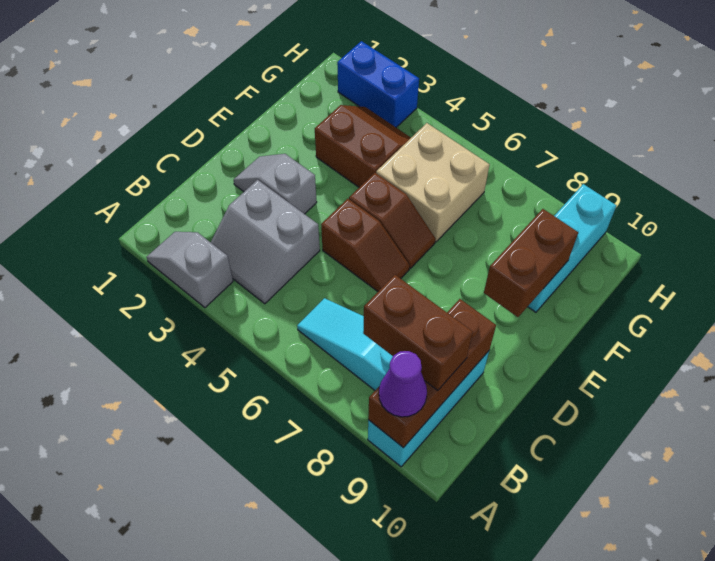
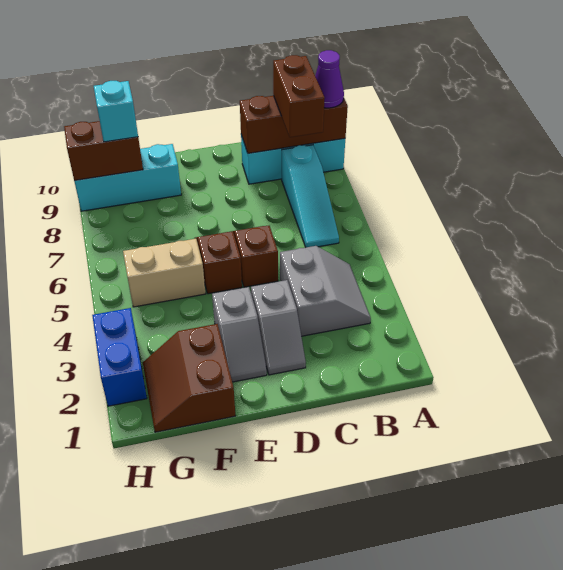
grey 1x2 slope [146,232,233,308] -> grey 1x2 slope moved to [212,287,267,382]
brown 1x2 brick [484,209,578,317] -> brown 1x2 brick moved to [64,121,143,181]
brown 2x2 slope [315,105,411,187] -> brown 2x2 slope moved to [143,324,235,432]
tan 2x2 brick [376,123,490,242] -> tan 1x2 brick [123,239,206,307]
none -> cyan 1x1 brick [94,81,138,142]

